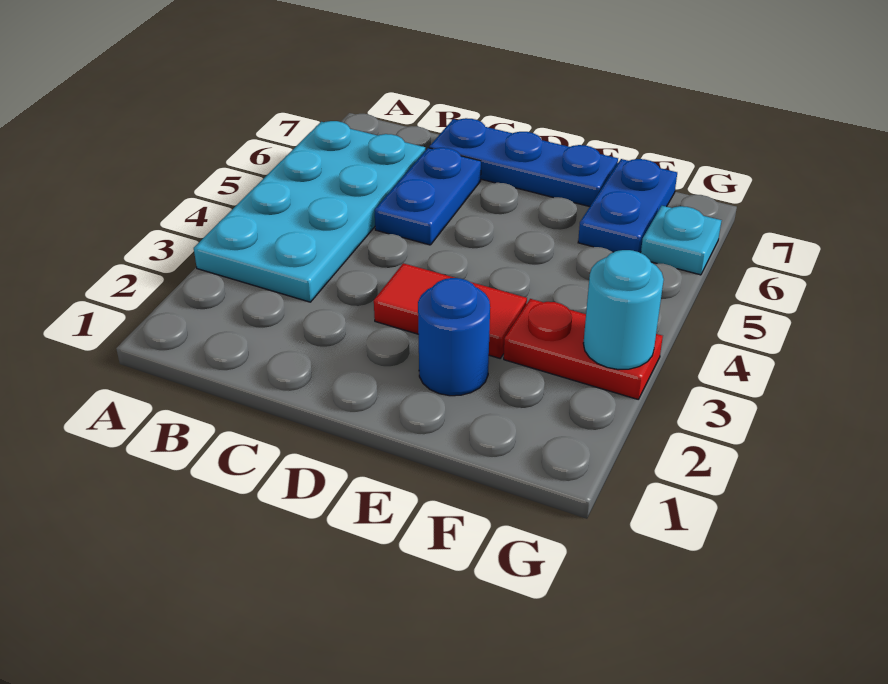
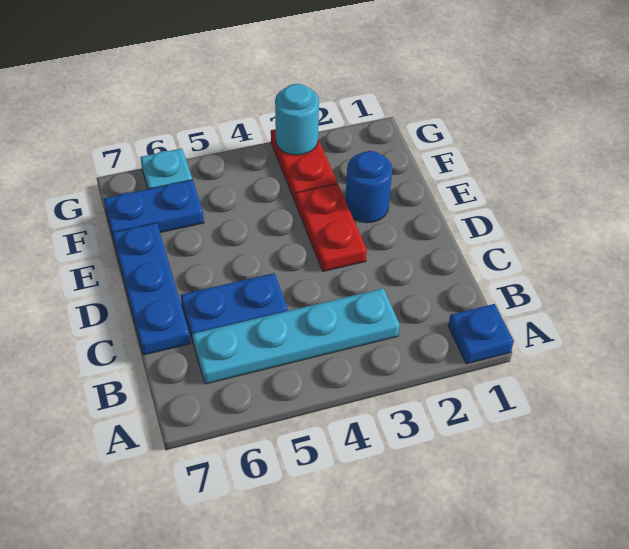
none -> blue 1x1 plate [448,304,514,364]
cyan 2x4 plate [194,121,425,302] -> cyan 1x4 plate [192,288,400,384]
red 1x2 tile [374,263,527,358] -> red 1x2 plate [296,184,367,272]

